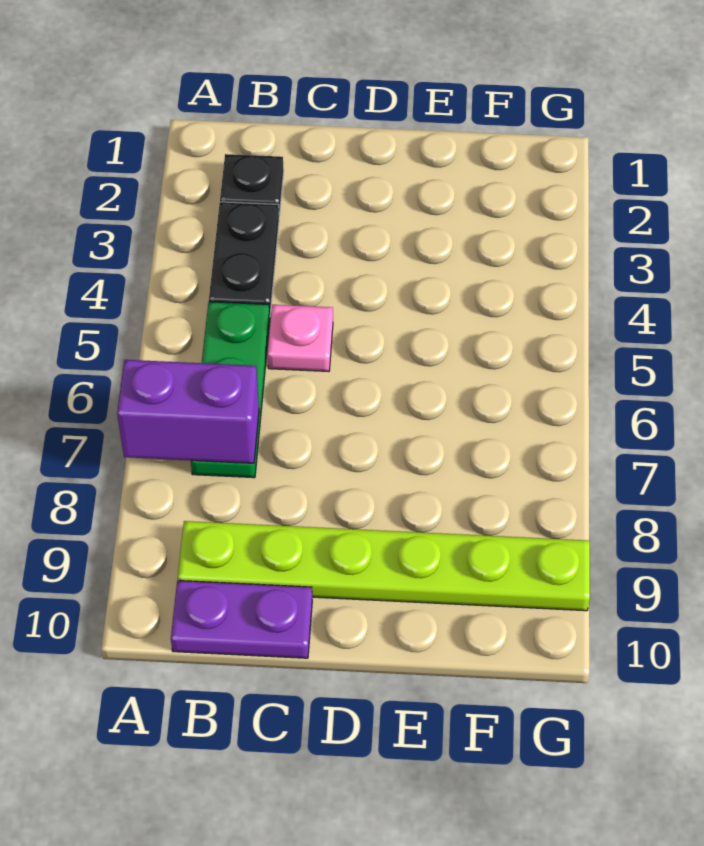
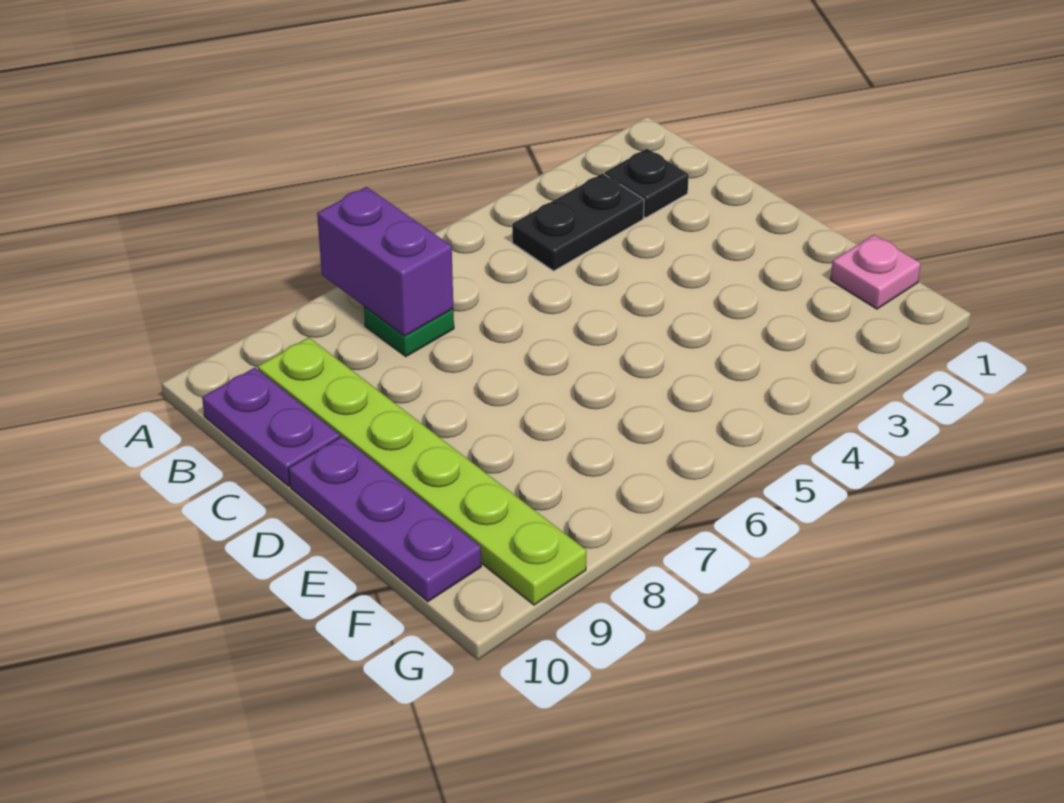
green 1x3 plate [191,302,270,478] -> green 1x1 plate [364,307,454,356]
pink 1x1 plate [268,305,333,371] -> pink 1x1 plate moved to [830,235,921,309]
none -> purple 1x3 plate [288,436,481,602]

